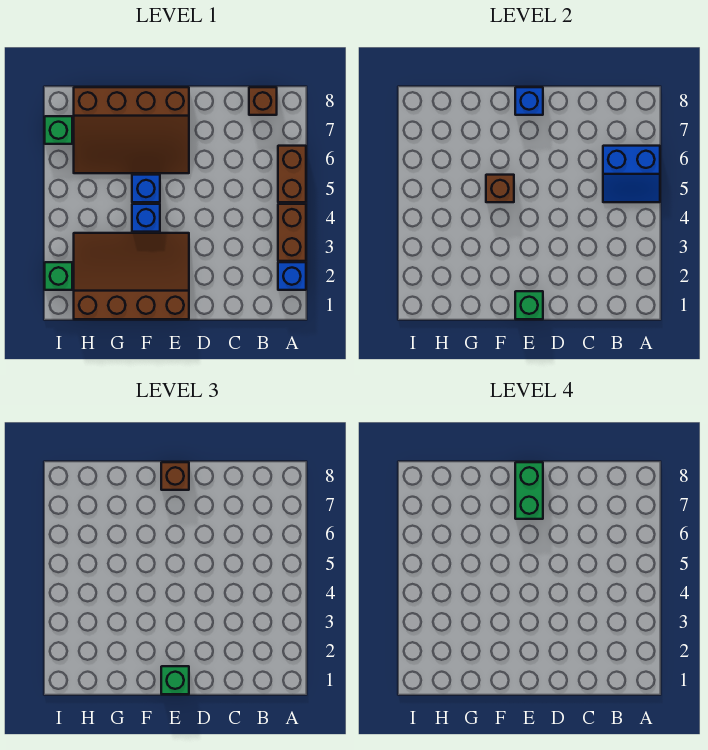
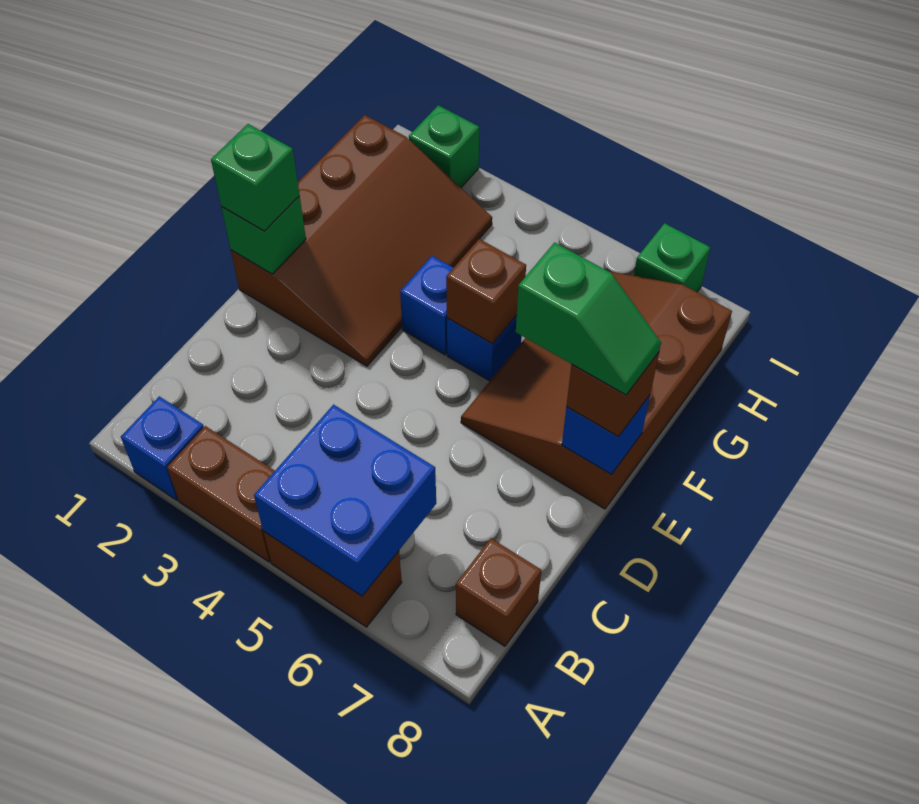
blue 2x2 slope [603,146,660,202] -> blue 2x2 brick [254,405,436,596]
green 1x2 brick [515,462,543,519] -> green 1x2 slope [516,243,661,395]

